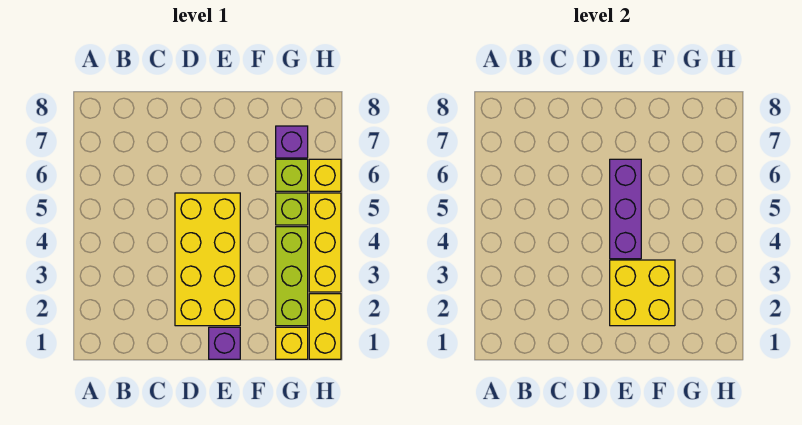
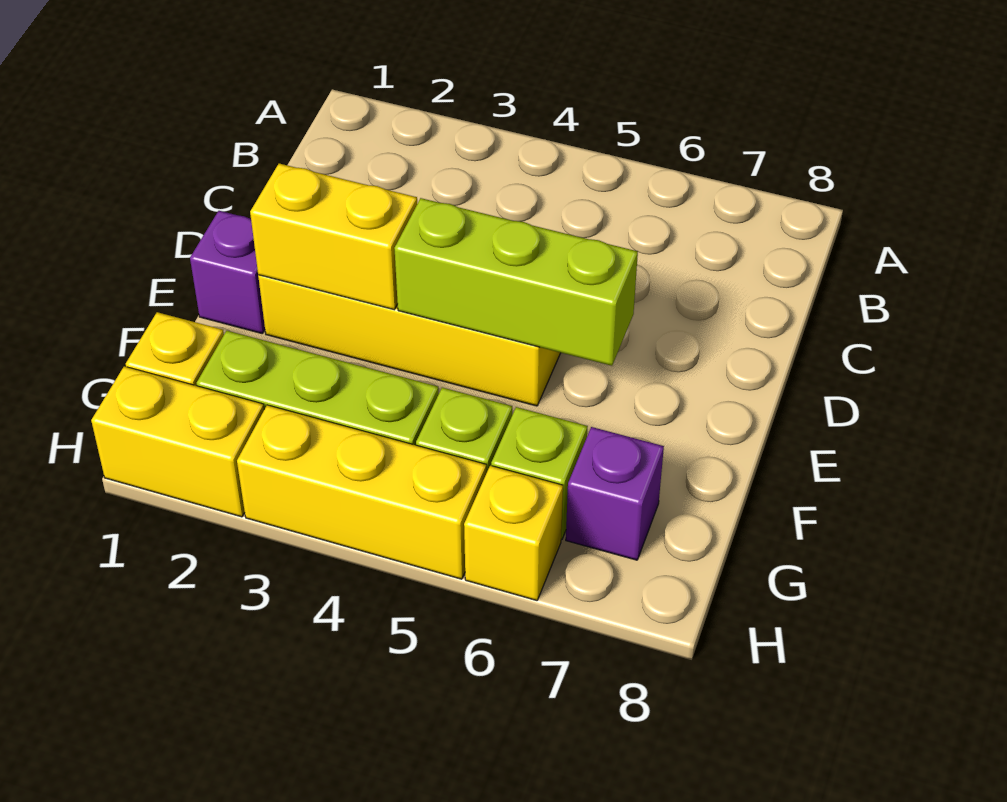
yellow 2x2 brick [610,260,675,326] -> yellow 1x2 brick [250,164,417,310]
purple 1x3 brick [610,159,641,259] -> lime 1x3 brick [394,198,638,366]

